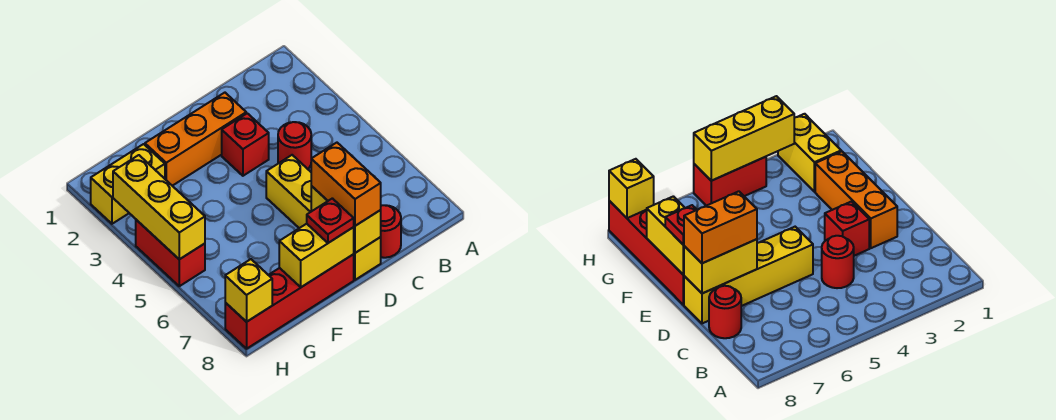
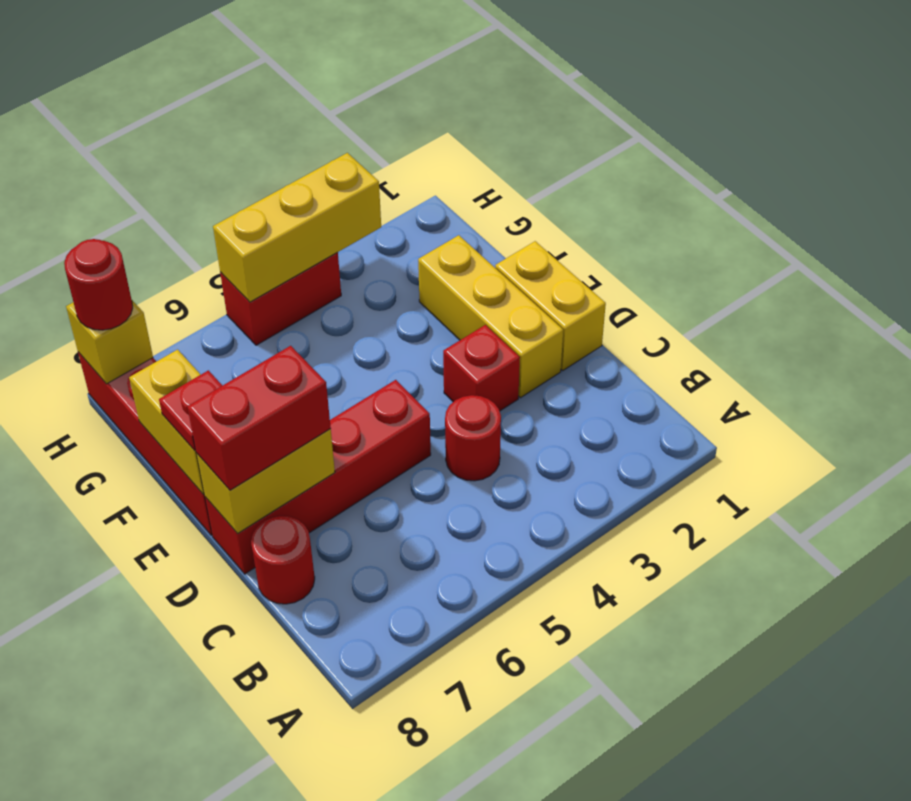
orange 1x3 brick [145,93,246,186] -> yellow 1x3 brick [418,235,563,398]
yellow 1x4 brick [266,155,381,280] -> red 1x4 brick [205,380,431,574]
orange 1x2 brick [311,143,381,226] -> red 1x2 brick [187,346,331,490]
yellow 1x2 brick [91,144,165,224] -> yellow 1x2 brick moved to [495,241,606,370]
none -> red 1x1 round brick [64,239,133,330]

